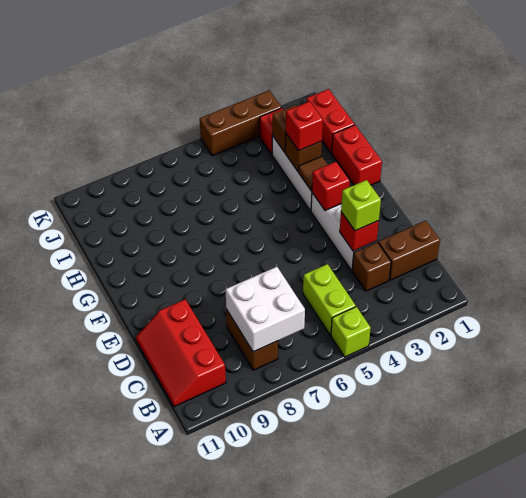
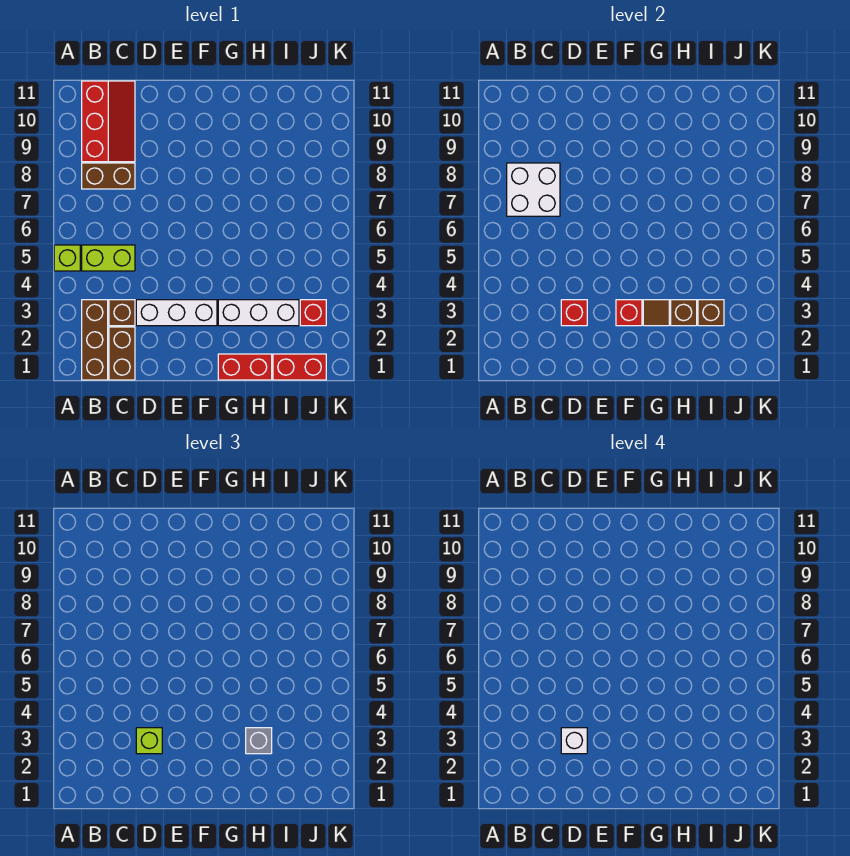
red 2x3 slope [136,299,226,407] -> red 2x3 slope turned to [82,81,135,162]
none -> white 1x1 brick [561,728,587,754]
red 1x1 brick [286,101,323,151] -> grey 1x1 brick [246,728,272,754]
brown 1x3 brick [200,90,282,156] -> brown 1x3 brick moved to [82,300,108,380]

